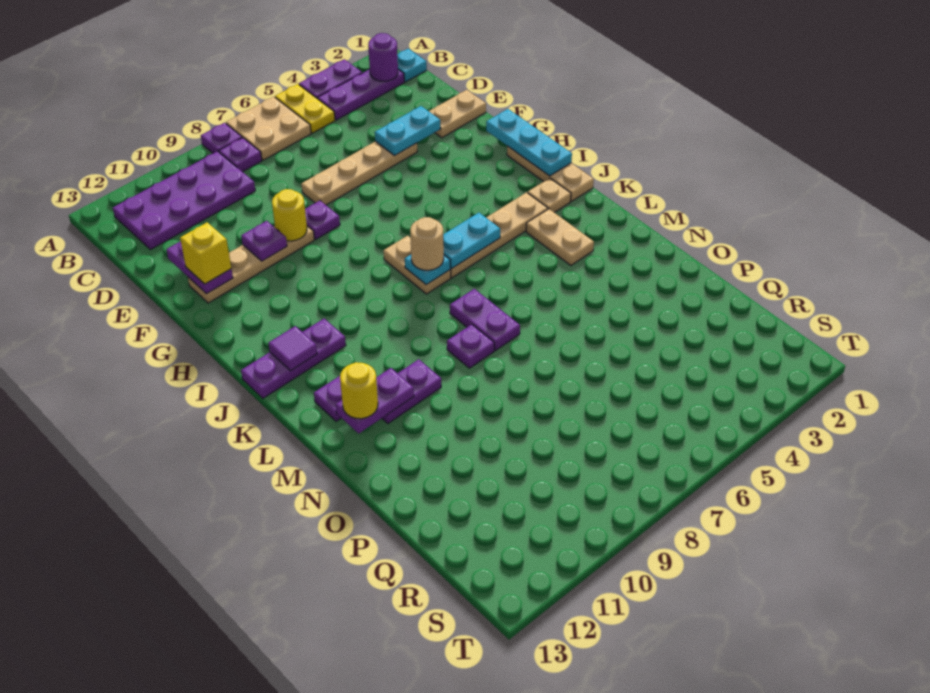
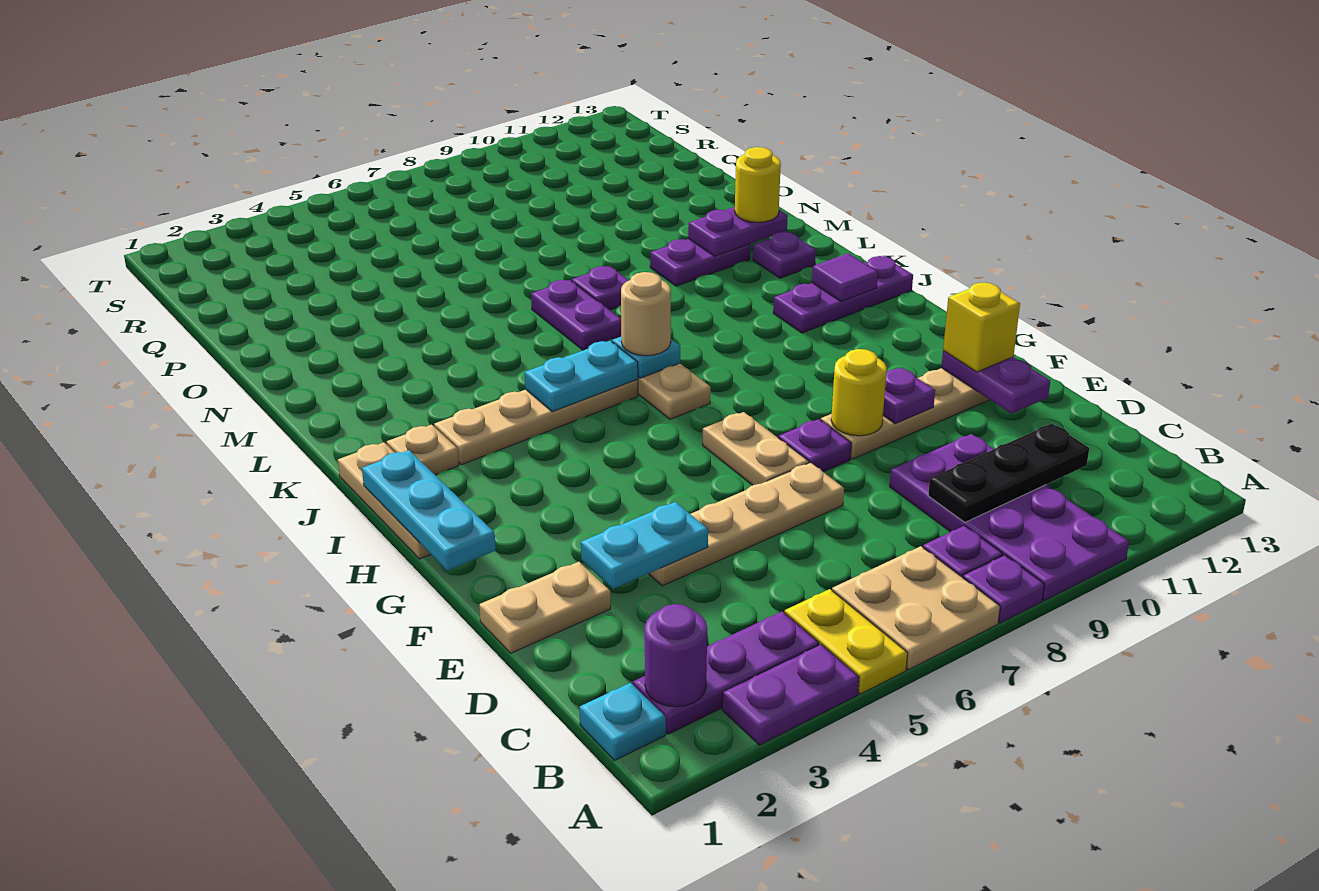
purple 2x4 plate [113,151,255,250] -> purple 2x4 plate turned to [890,434,1129,601]
none -> black 1x3 plate [928,424,1089,522]
tan 1x2 plate [526,209,594,265] -> tan 1x2 plate moved to [703,412,809,485]

